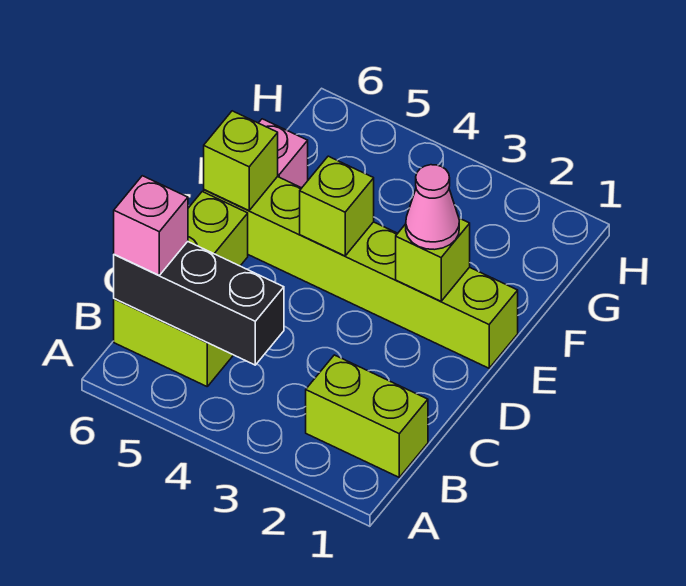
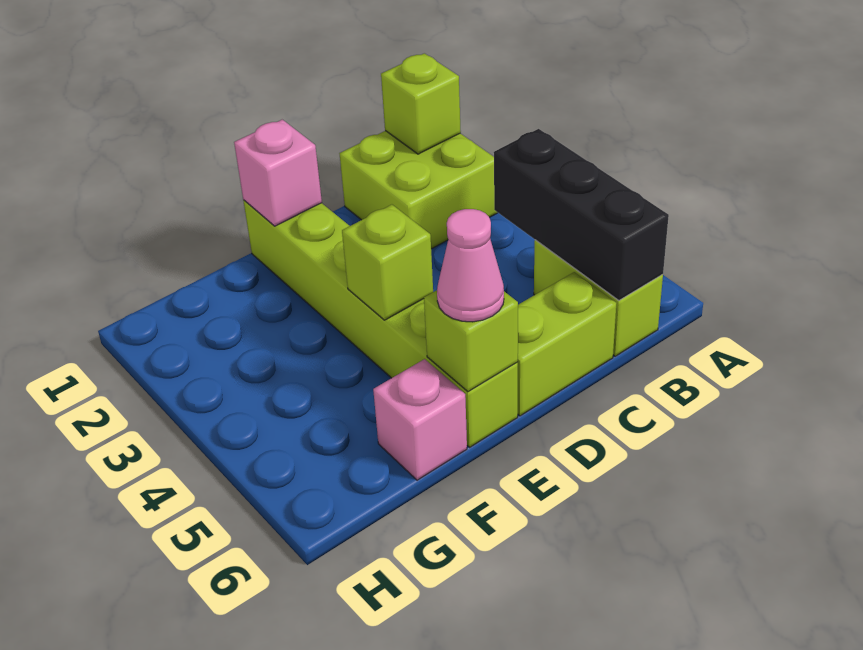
lime 1x2 brick [306,355,428,477] -> lime 2x2 brick [339,131,498,249]
pink 1x1 brick [114,176,188,275] -> pink 1x1 brick moved to [234,120,322,226]
lime 1x1 brick [396,218,470,301] -> lime 1x1 brick moved to [381,53,461,154]
pink 1x1 cone [406,165,459,250] -> pink 1x1 cone moved to [437,209,504,322]

